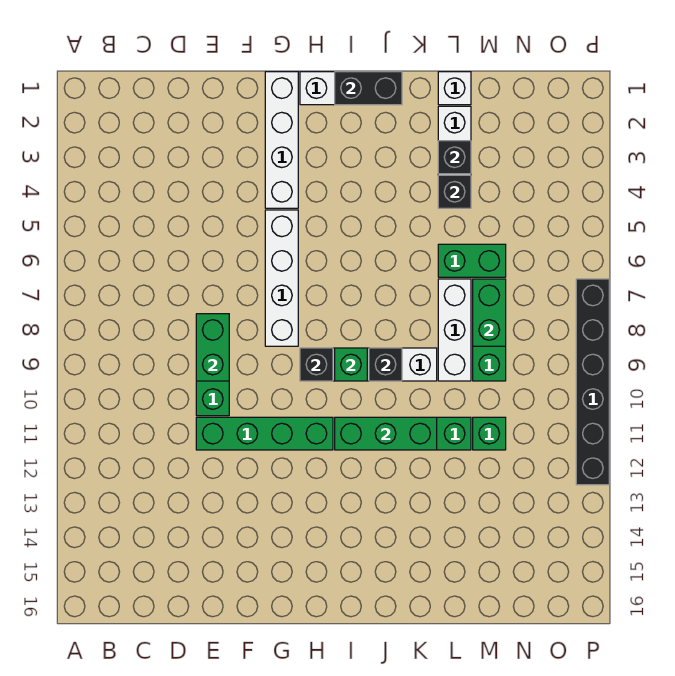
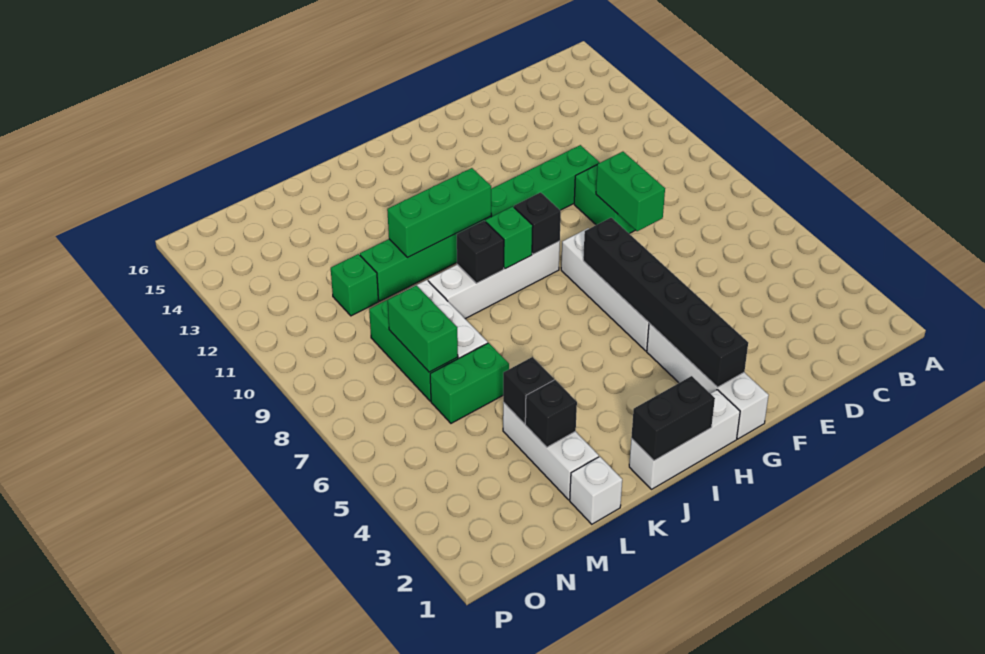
black 1x6 brick [576,279,609,485] -> black 1x6 brick moved to [583,218,748,387]

